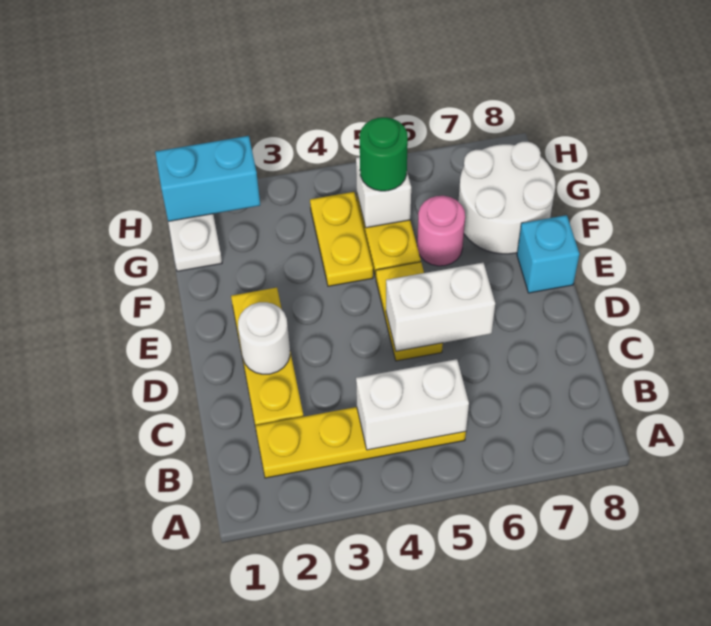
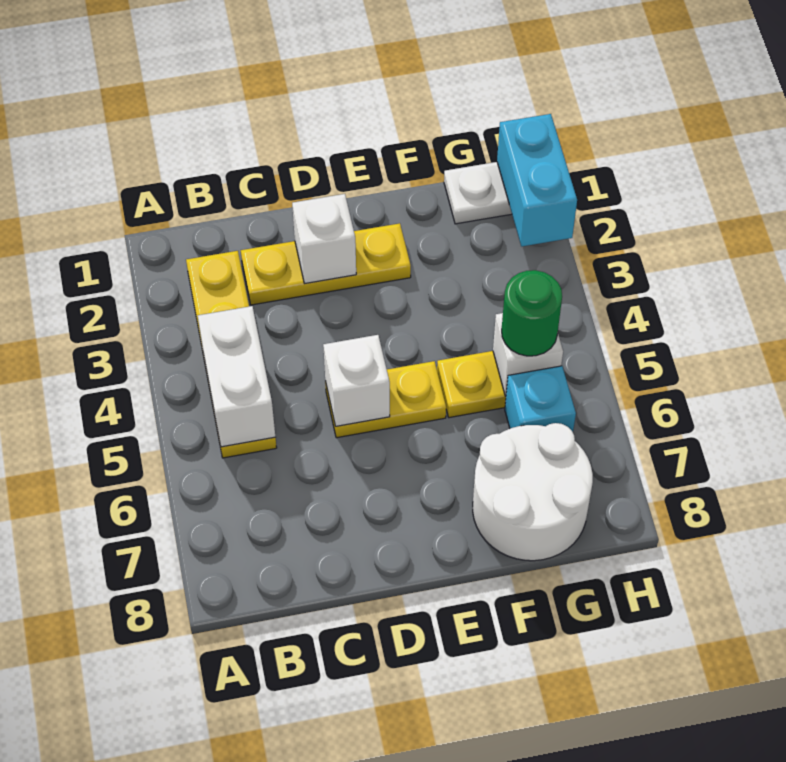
white 1x1 round brick [238,302,290,374] -> white 1x1 brick [292,194,356,283]
white 1x2 brick [386,263,495,351] -> white 1x1 brick [323,335,390,426]
cyan 1x1 brick [517,215,579,293] -> cyan 1x1 brick moved to [505,366,576,432]
yellow 1x2 plate [310,192,373,286] -> none
pink 1x1 round brick [417,196,465,266] -> none

